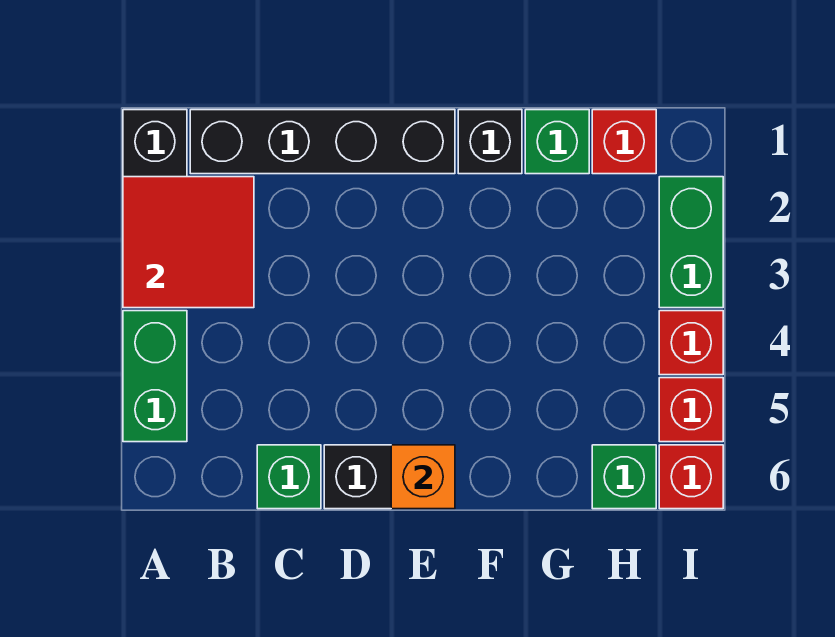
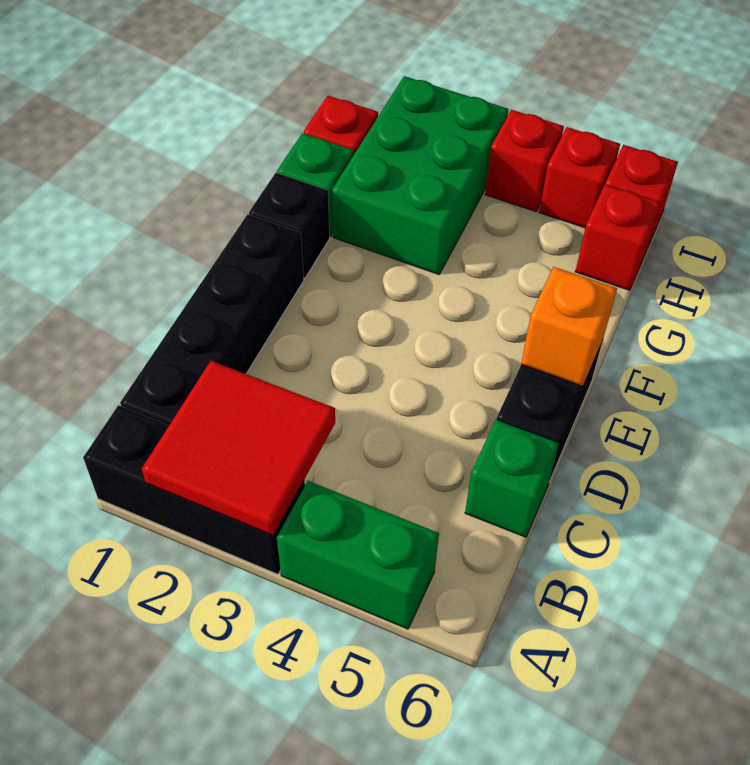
green 1x1 brick [592,445,656,509] -> red 1x1 brick [575,185,661,290]
green 1x2 brick [659,177,723,308] -> green 2x3 brick [332,76,508,274]

